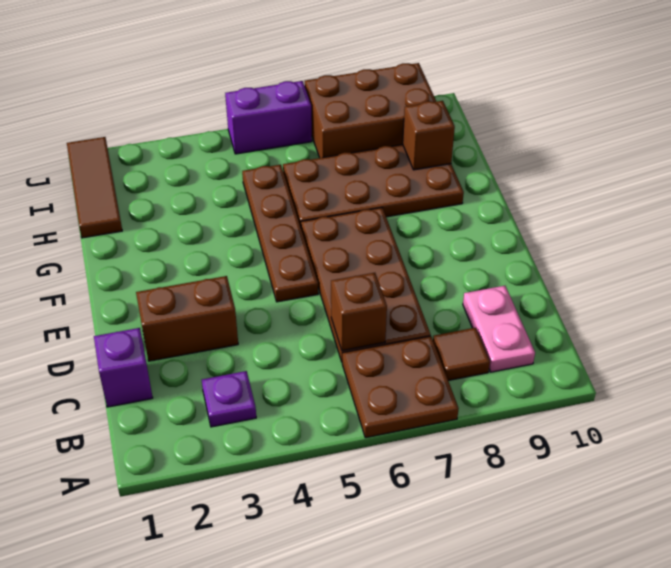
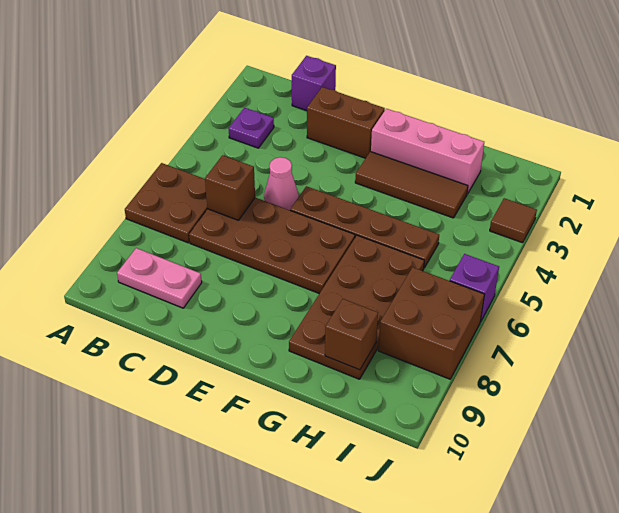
brown 1x1 tile [433,328,490,381] -> brown 1x1 tile moved to [490,198,537,243]
brown 1x2 brick [136,276,238,361] -> brown 1x2 brick turned to [307,87,385,158]
none -> pink 1x1 cone [264,157,299,210]
none -> pink 1x3 brick [371,109,484,194]
brown 1x3 tile [67,137,122,238] -> brown 1x3 tile moved to [355,152,468,218]
brown 2x3 brick [305,63,436,158] -> brown 2x2 brick [378,267,484,379]
purple 1x2 brick [225,81,312,154] -> purple 1x1 brick [450,254,499,322]

